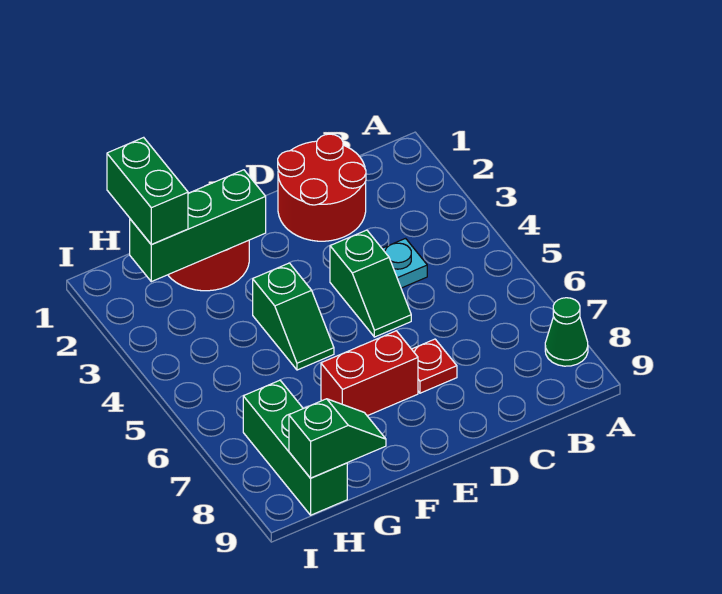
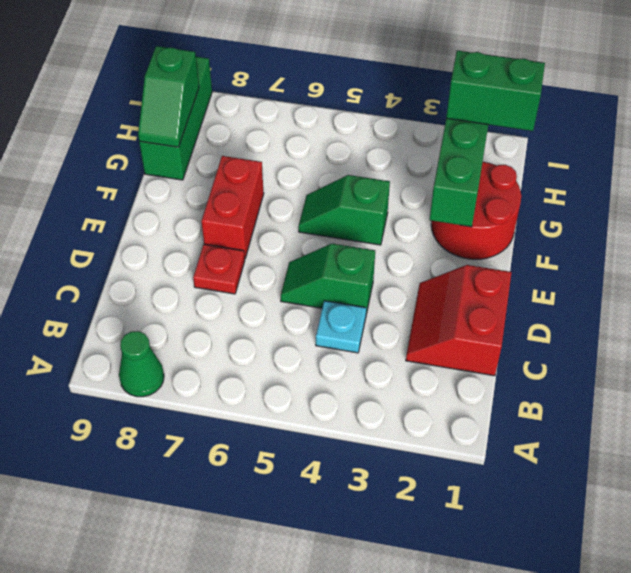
red 2x2 round brick [278,134,366,241] -> red 2x2 slope [406,265,512,376]
green 1x3 brick [243,380,347,515] -> green 1x3 brick turned to [139,57,212,180]

